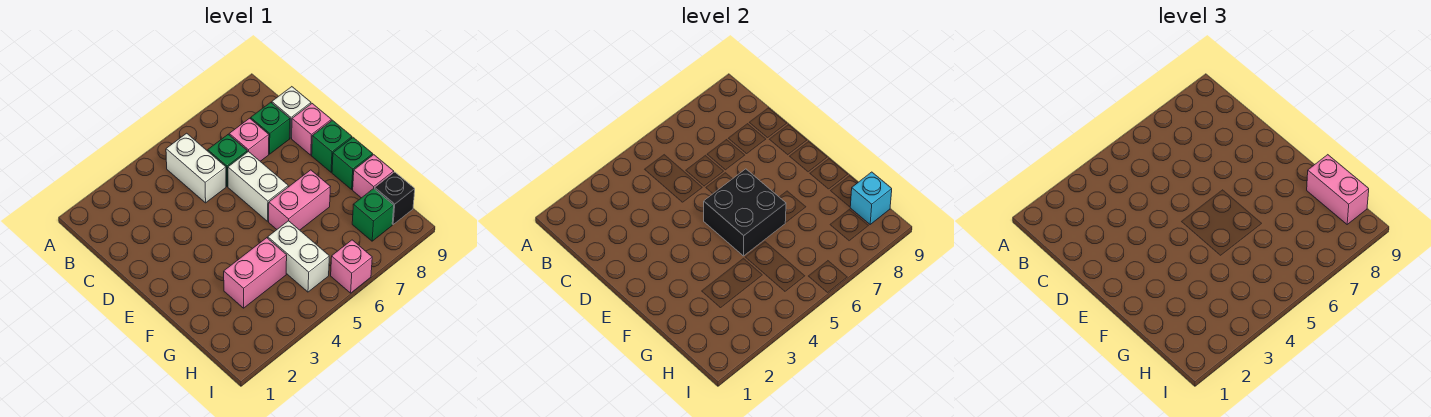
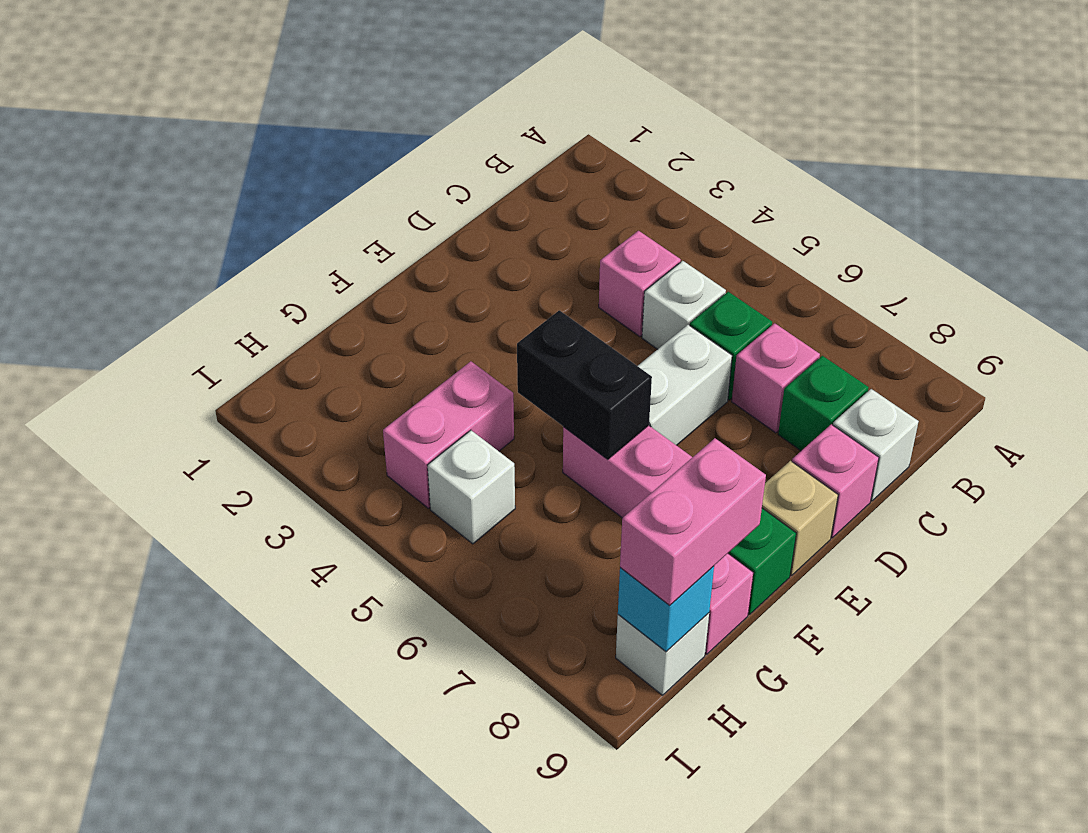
white 1x2 brick [166,133,226,203] -> white 1x1 brick [642,261,726,349]
black 2x2 brick [704,169,786,256] -> black 1x2 brick [517,310,652,459]
green 1x1 brick [312,120,352,172] -> tan 1x1 brick [762,461,838,576]
pink 1x2 brick [224,238,287,308] -> pink 1x2 brick turned to [383,361,514,508]
white 1x2 brick [268,221,329,292] -> white 1x1 brick [427,430,515,544]
green 1x1 brick [352,188,394,241] -> none
black 1x1 brick [375,172,415,224] -> white 1x1 brick [616,613,709,695]
pink 1x1 brick [331,240,372,293] -> pink 1x1 brick moved to [599,231,681,337]

